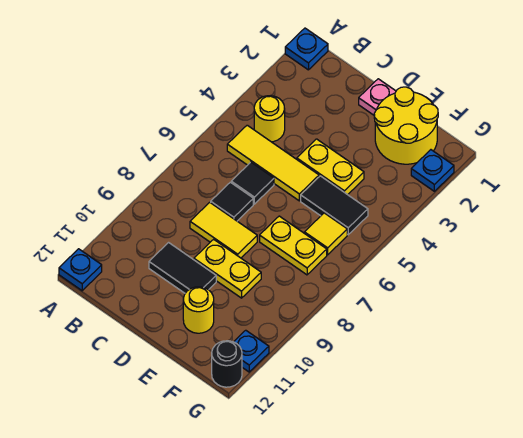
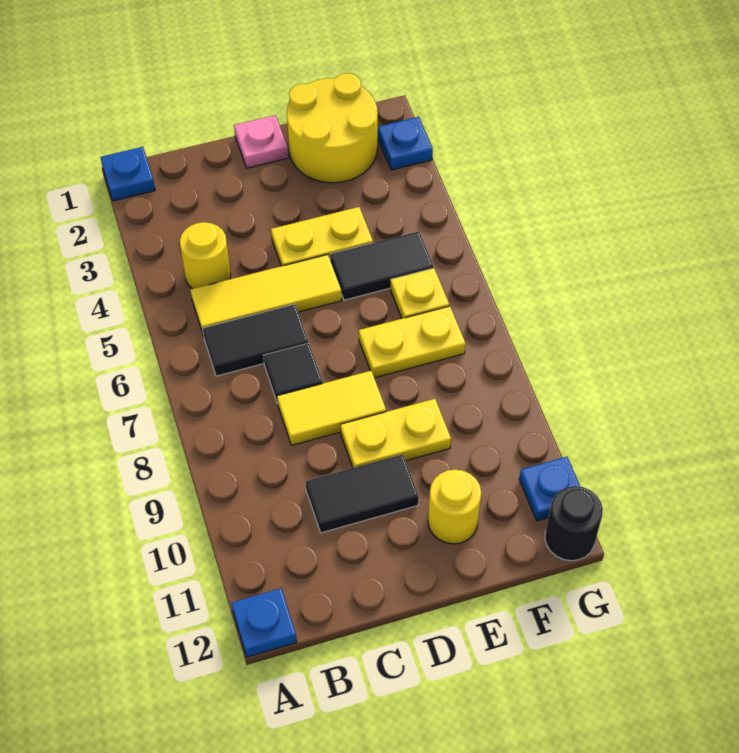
black 1x1 tile [231,162,274,204] -> black 1x2 tile [203,304,308,376]
yellow 1x1 tile [304,213,347,255] -> yellow 1x1 plate [390,268,449,319]

